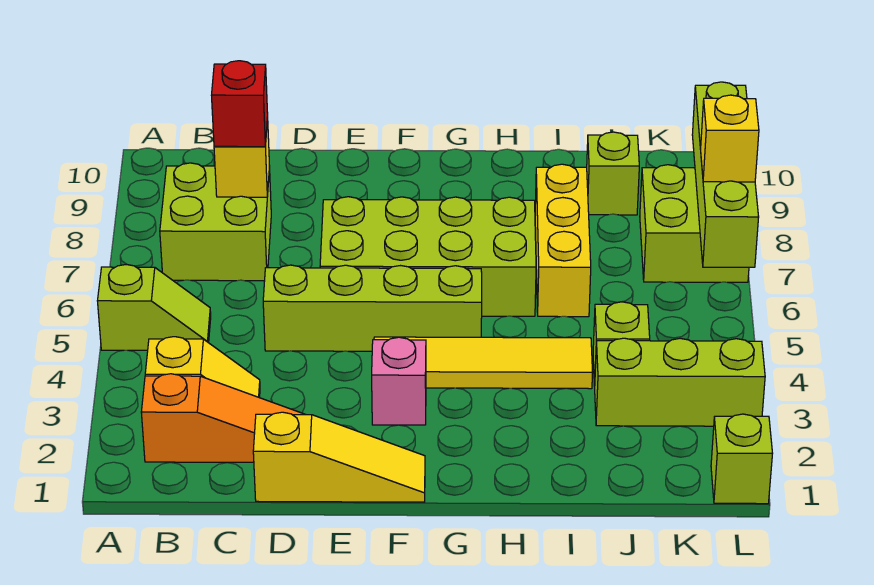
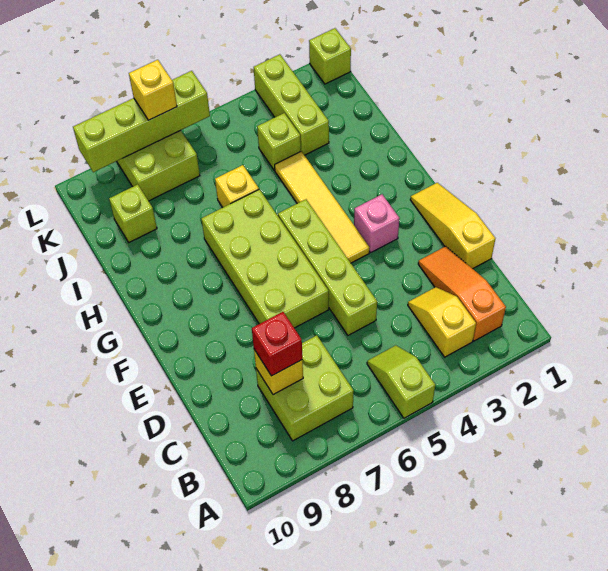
yellow 1x3 brick [535,164,591,317] -> yellow 1x1 brick [215,165,259,207]

